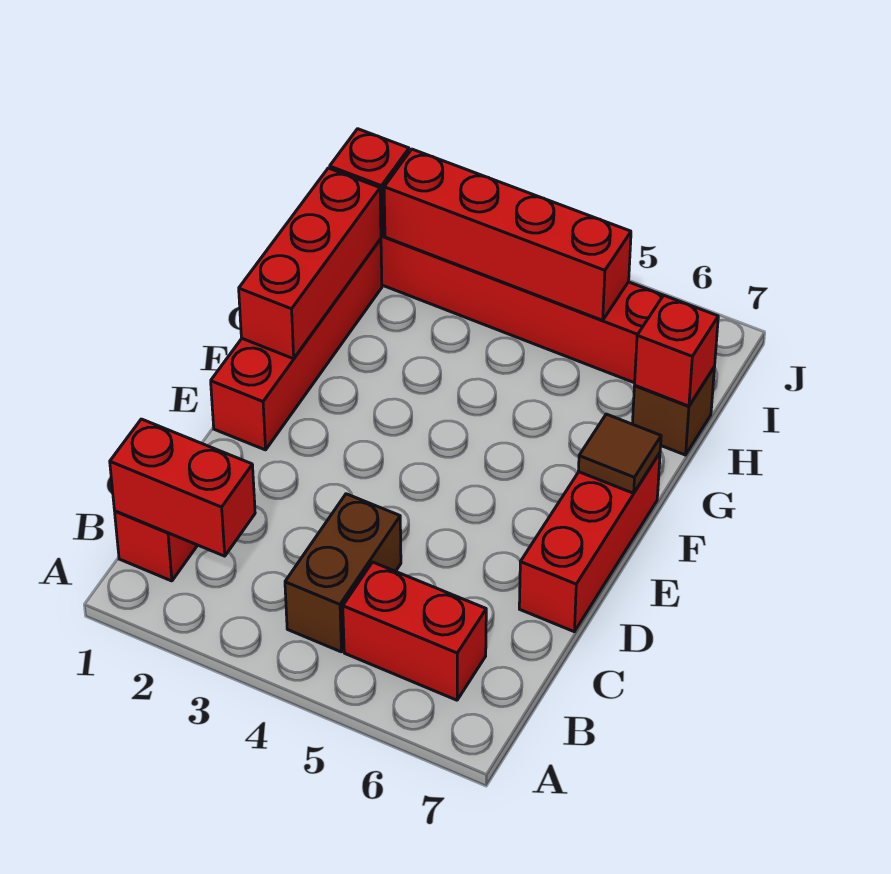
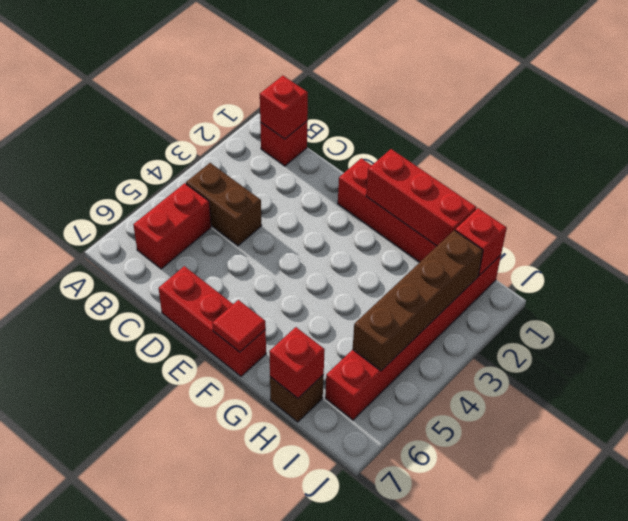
red 1x2 brick [110,419,255,556] -> red 1x1 brick [260,76,308,139]
brown 1x1 tile [578,414,661,493] -> red 1x1 tile [212,300,266,352]
red 1x4 brick [384,149,631,320] -> brown 1x4 brick [353,230,483,371]

